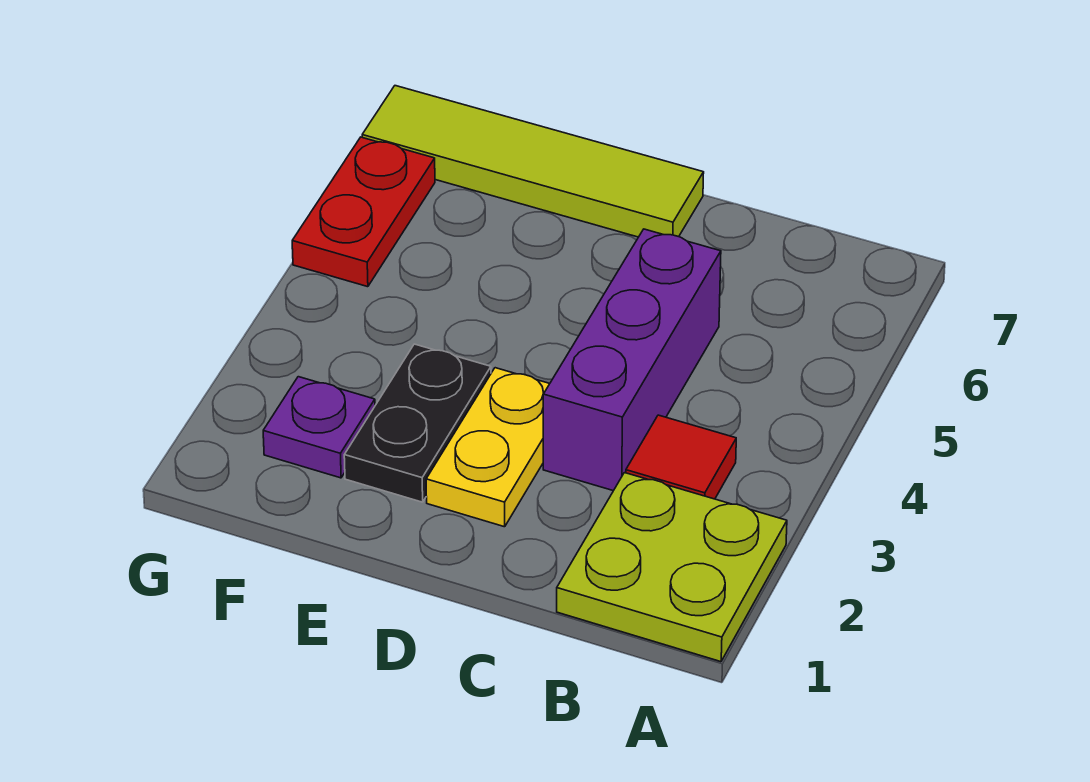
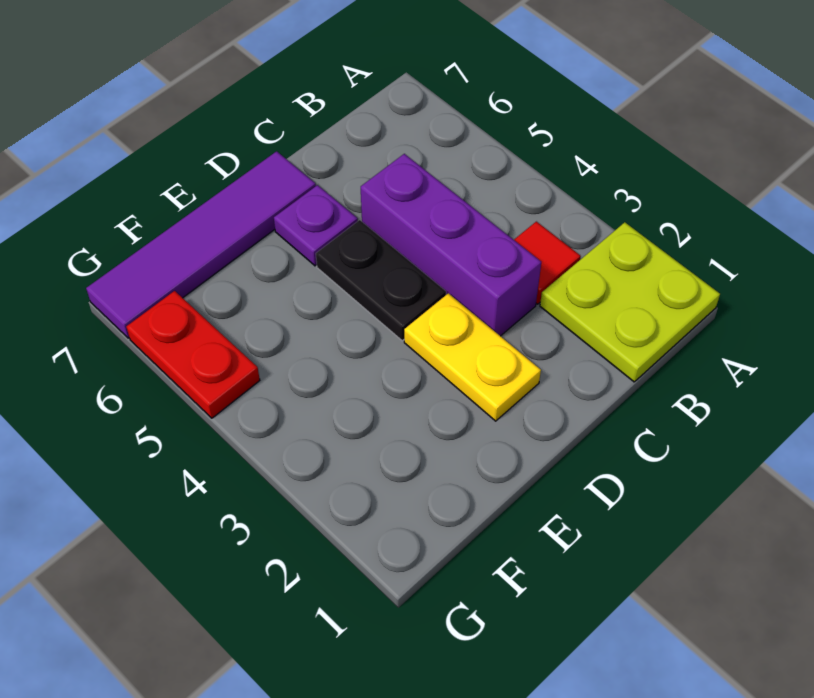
lime 1x4 tile [362,86,704,237] -> purple 1x4 tile [86,151,316,338]
black 1x2 plate [344,344,491,502] -> black 1x2 plate moved to [316,220,446,341]
purple 1x1 plate [263,377,375,478] -> purple 1x1 plate moved to [274,185,358,266]

